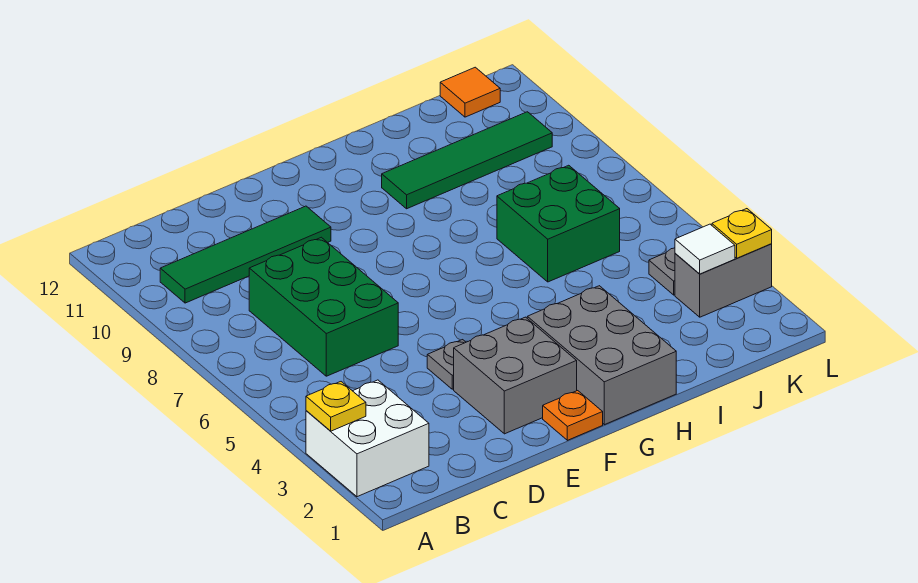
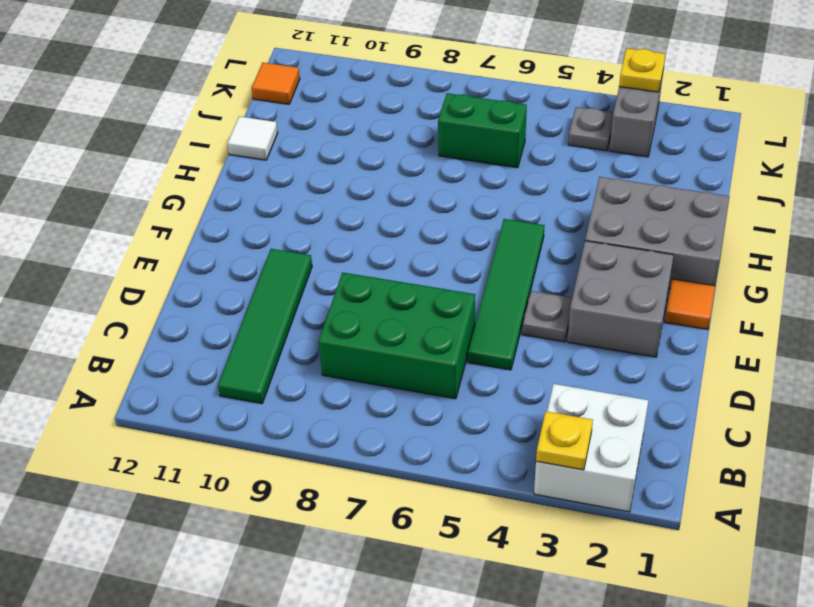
orange 1x1 plate [543,391,603,440] -> orange 1x1 tile [665,279,715,329]
green 1x4 tile [382,112,552,209] -> green 1x4 tile moved to [468,219,545,370]
green 2x2 brick [497,165,620,282] -> green 1x2 brick [438,93,527,168]
white 1x1 tile [675,224,735,274] -> white 1x1 tile moved to [227,116,278,160]

